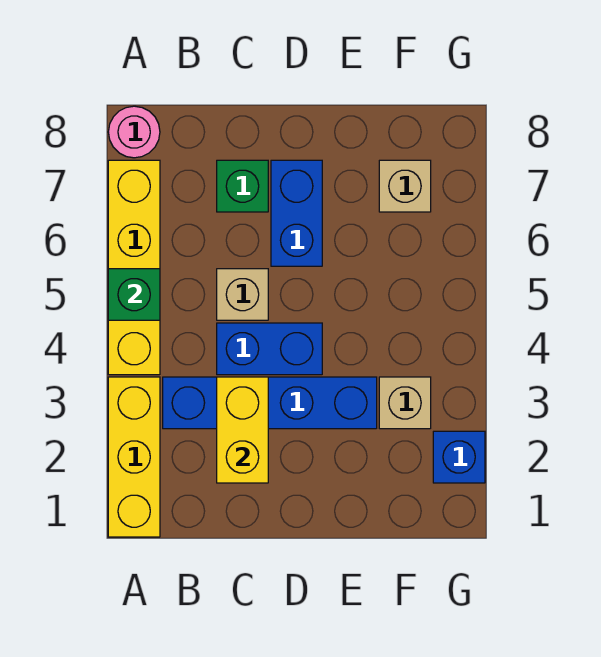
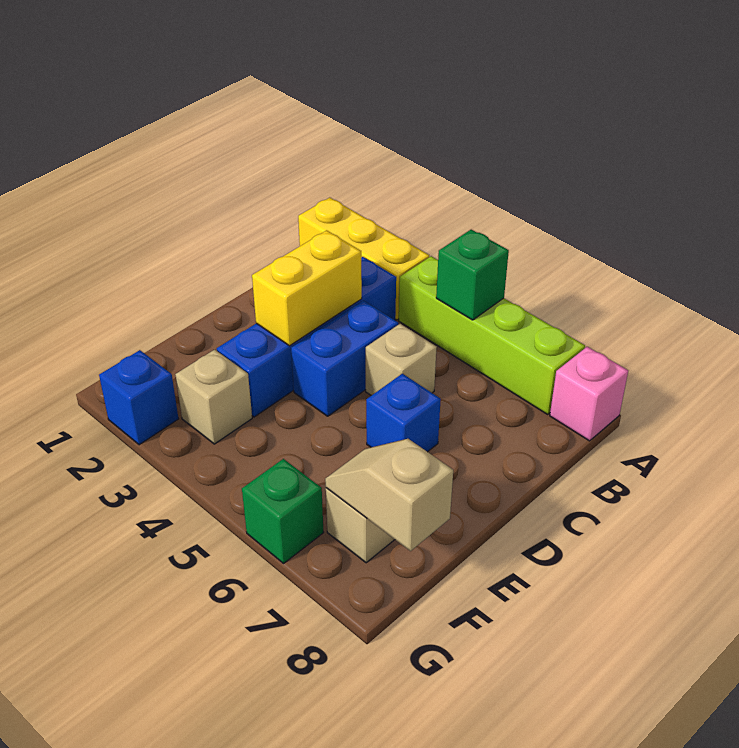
yellow 1x4 brick [108,160,160,375] -> lime 1x4 brick [399,256,585,414]
pink 1x1 round brick [108,106,160,158] -> pink 1x1 brick [550,347,628,441]
yellow 1x2 brick [217,377,268,483] -> yellow 1x2 brick turned to [252,230,362,346]
green 1x1 brick [217,160,268,212] -> green 1x1 brick moved to [242,459,324,563]
blue 1x2 brick [271,160,322,266] -> blue 1x1 brick [366,374,441,452]
none -> tan 1x2 slope [325,439,453,551]

